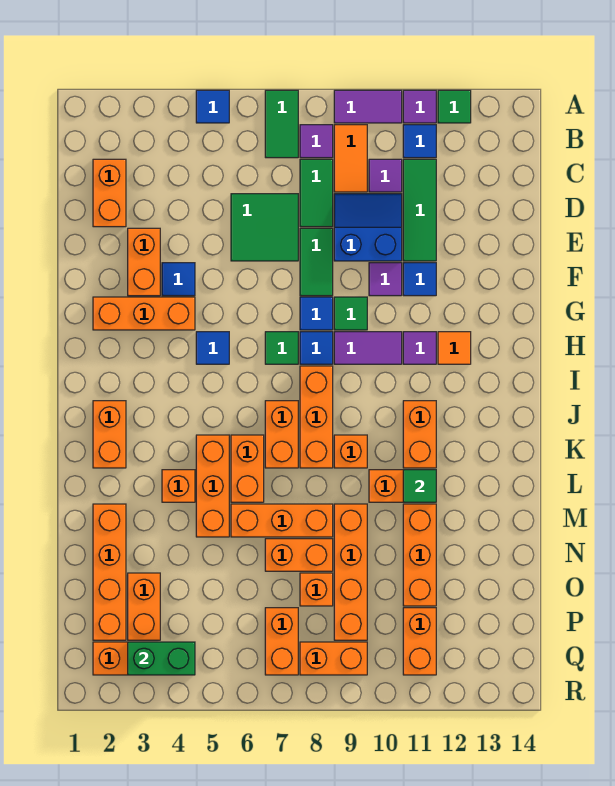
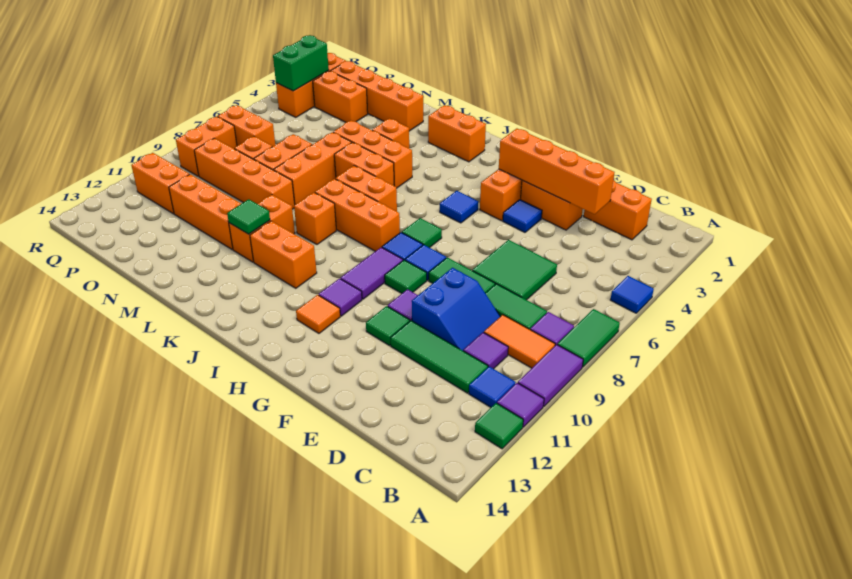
green 1x2 tile [265,90,298,158] -> green 1x2 tile turned to [557,309,620,367]
none -> orange 1x4 brick [499,129,615,214]
blue 1x1 tile [403,263,436,296] -> green 1x1 tile [366,306,410,345]

